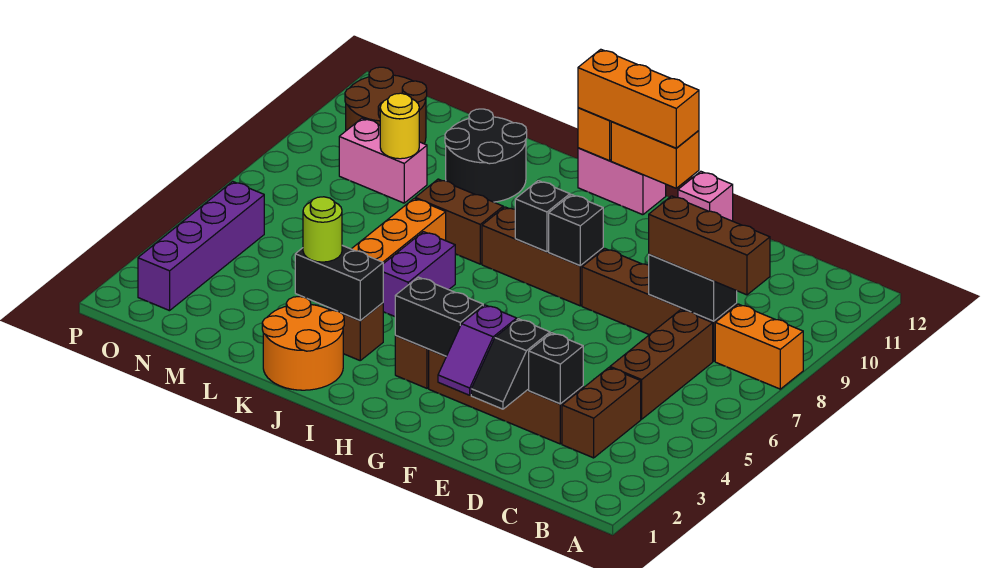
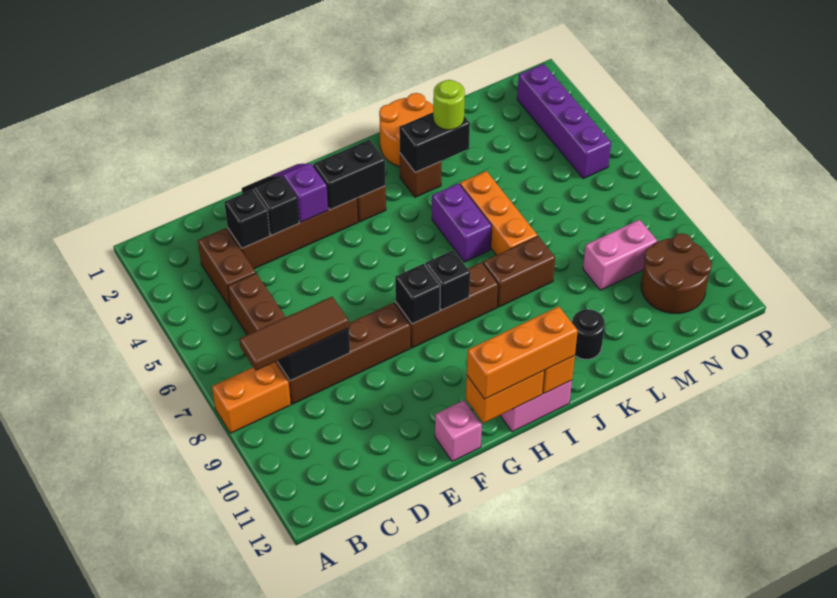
brown 1x3 brick [649,196,770,295] -> brown 1x3 tile [239,297,349,371]
black 2x2 round brick [445,109,527,202] -> black 1x1 round brick [572,309,605,359]
yellow 1x1 round brick [380,93,419,159] -> none

